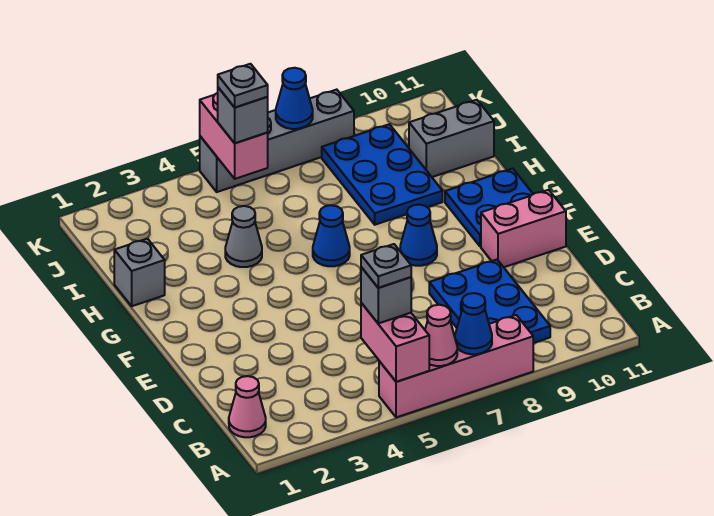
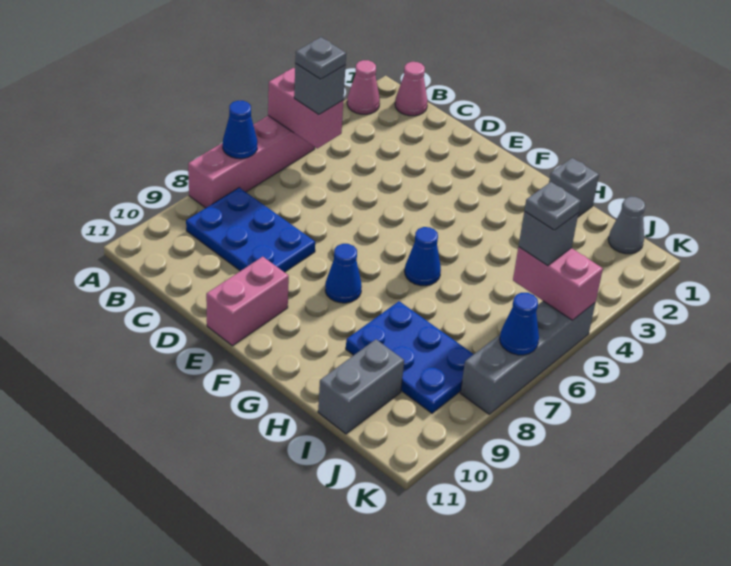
pink 1x1 cone [425,305,457,366] -> pink 1x1 cone moved to [347,60,380,114]
blue 2x2 plate [445,169,533,247] -> none
grey 1x1 cone [225,206,262,267] -> grey 1x1 cone moved to [608,197,645,254]

